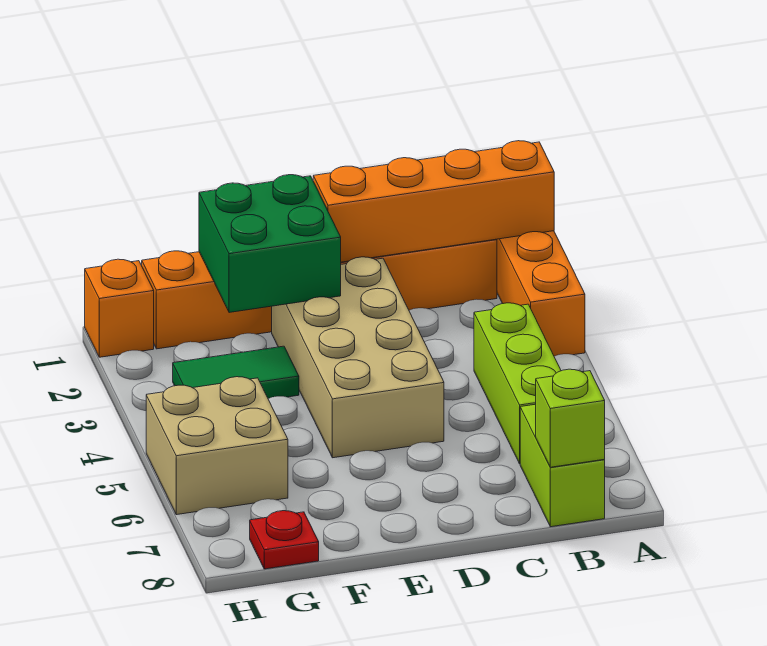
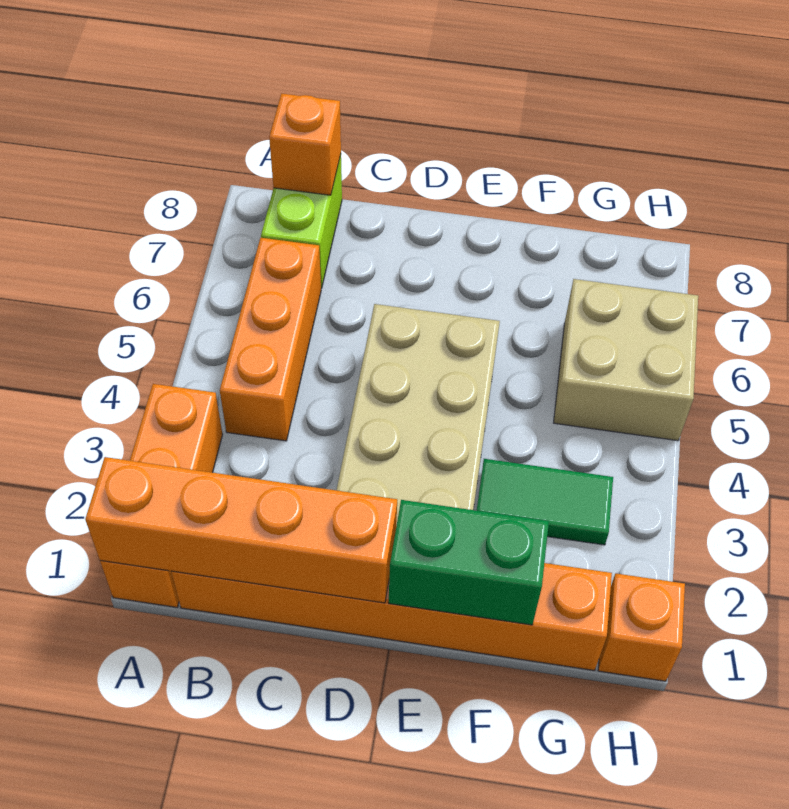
lime 1x3 brick [474,303,561,464] -> orange 1x3 brick [220,238,321,441]
lime 1x1 brick [536,369,605,467] -> orange 1x1 brick [269,94,341,195]
green 2x2 brick [199,175,341,313] -> green 1x2 brick [389,500,549,625]
red 1x1 plate [250,511,319,569] -> none

